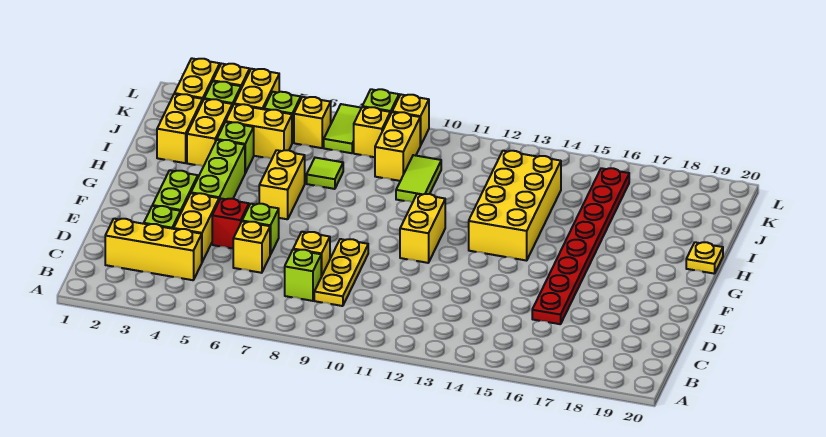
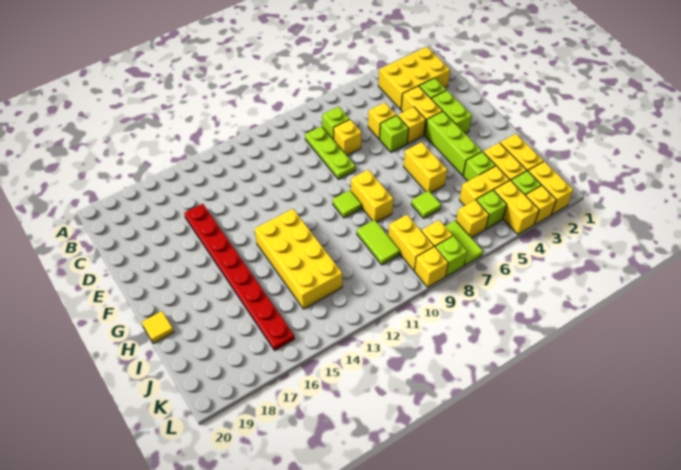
yellow 1x3 brick [105,219,202,280] -> yellow 2x3 brick [378,47,450,109]
yellow 1x3 plate [314,239,368,306] -> lime 1x3 plate [305,126,355,179]
red 1x1 brick [212,199,249,248] -> yellow 1x1 brick [398,107,426,144]
yellow 1x2 brick [400,194,445,263] -> yellow 1x2 brick moved to [351,170,393,222]
none -> lime 1x1 tile [332,190,362,218]
yellow 1x1 plate [686,242,723,274] -> yellow 1x1 tile [142,311,174,344]

